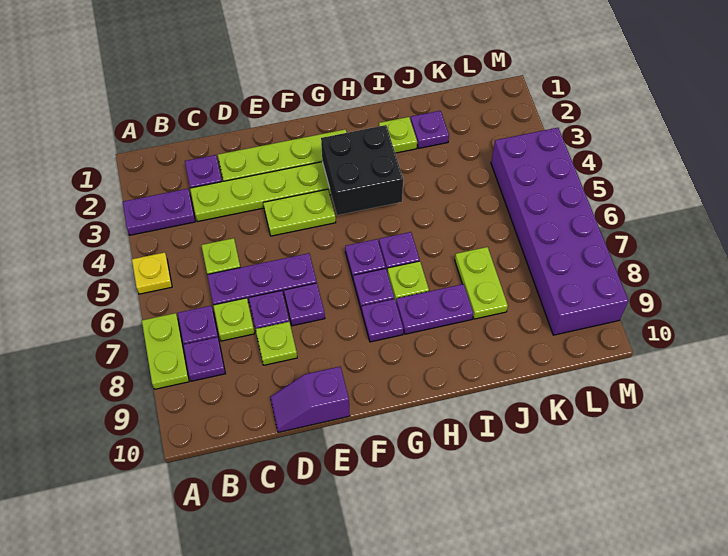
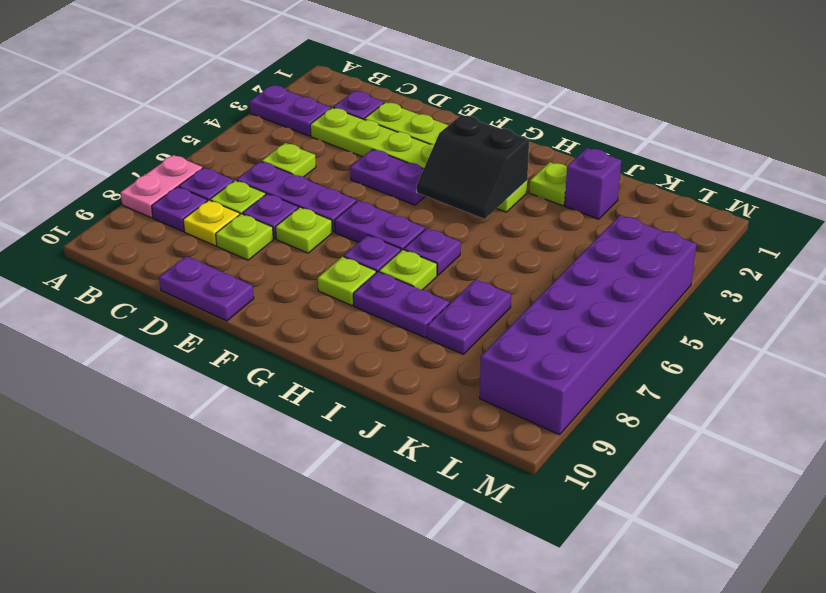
yellow 1x1 plate [132,252,172,294] -> yellow 1x1 plate moved to [183,200,240,246]
lime 1x2 plate [142,313,189,389] -> pink 1x2 plate [121,155,202,218]
purple 1x2 slope [270,367,350,432] -> purple 1x2 plate [159,256,254,321]
lime 1x2 plate [263,189,336,236] -> purple 1x2 plate [350,149,425,205]
purple 1x1 plate [284,283,325,326] -> lime 1x1 plate [275,207,332,253]
black 2x2 brick [321,125,403,215] -> black 2x2 slope [417,115,529,219]
purple 1x1 plate [345,239,386,278] -> purple 1x2 plate [335,201,425,250]
purple 1x1 plate [361,299,403,342] -> lime 1x1 plate [318,257,376,306]
purple 1x1 plate [411,111,449,148] -> purple 1x1 brick [565,148,621,219]
lime 1x2 plate [455,247,508,319] -> purple 1x2 plate [427,279,511,354]

